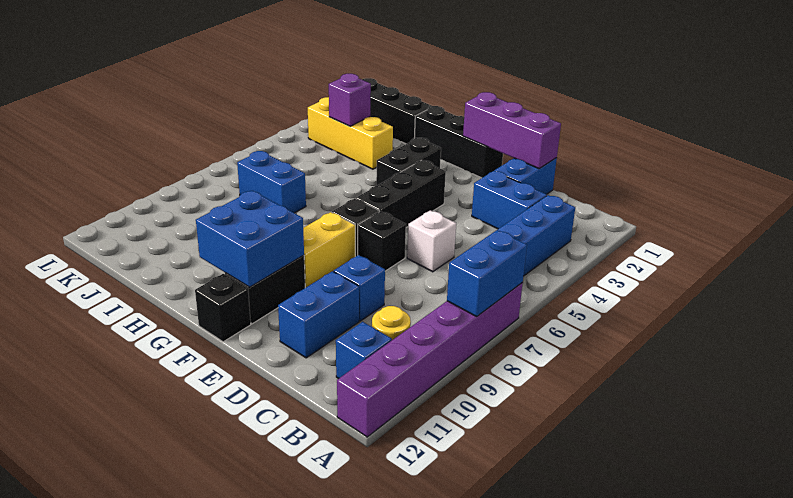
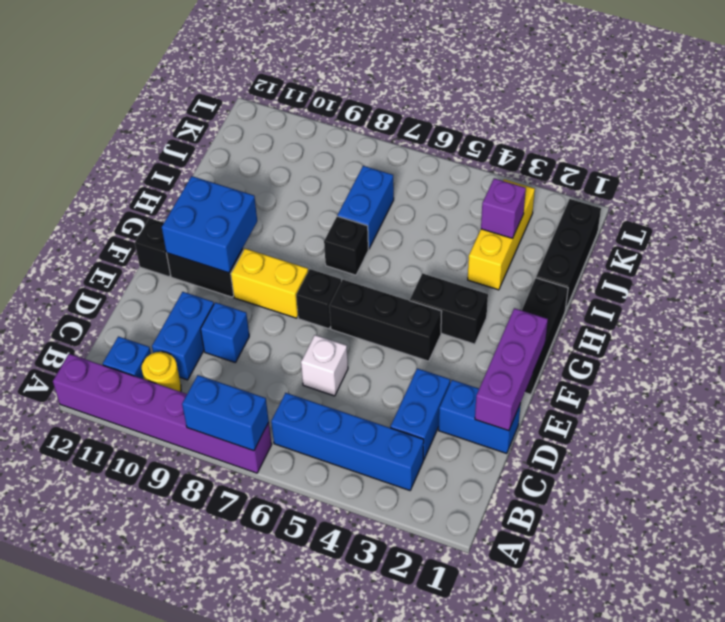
blue 1x2 brick [278,271,359,358] -> blue 1x2 brick turned to [152,292,214,380]
black 1x1 brick [358,211,406,271] -> black 1x1 brick moved to [324,216,368,275]

